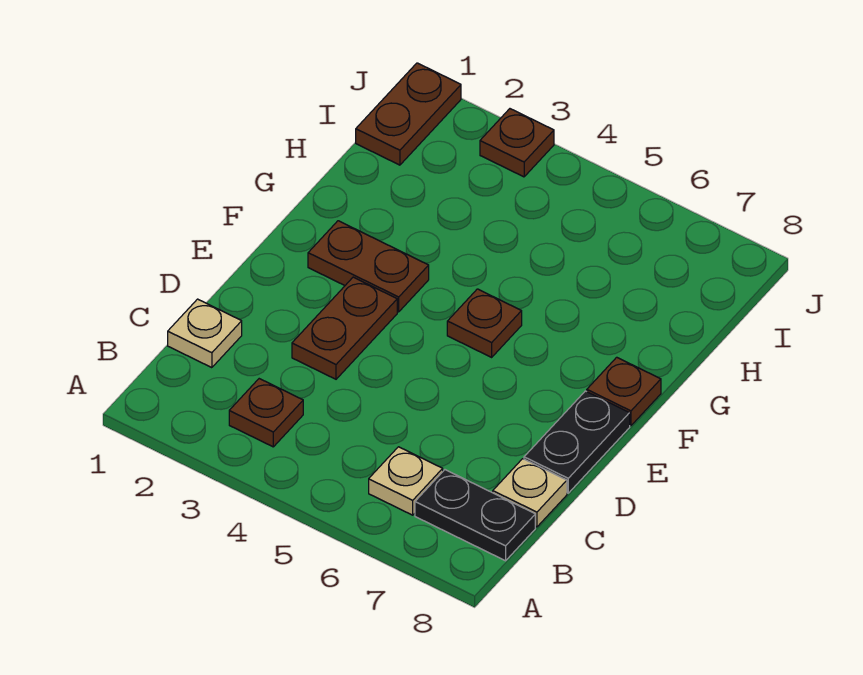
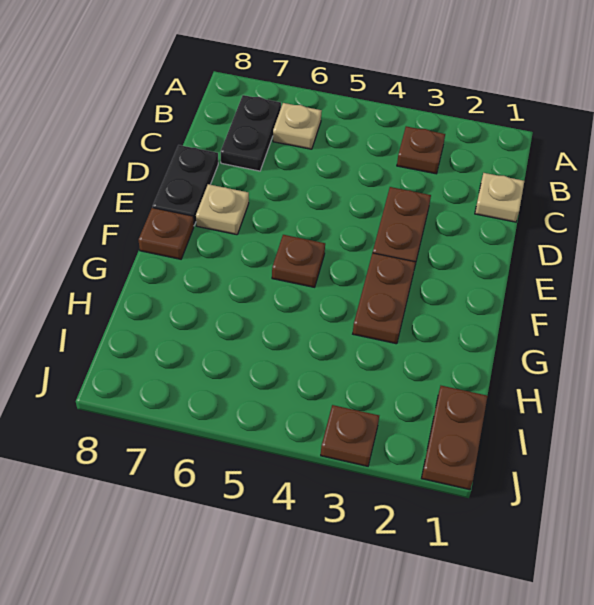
black 1x2 plate [415,470,535,561] -> black 1x2 plate turned to [221,95,281,171]
tan 1x1 plate [493,459,567,527] -> tan 1x1 plate moved to [196,184,249,235]
brown 1x2 plate [308,221,429,312] -> brown 1x2 plate turned to [353,253,415,344]

